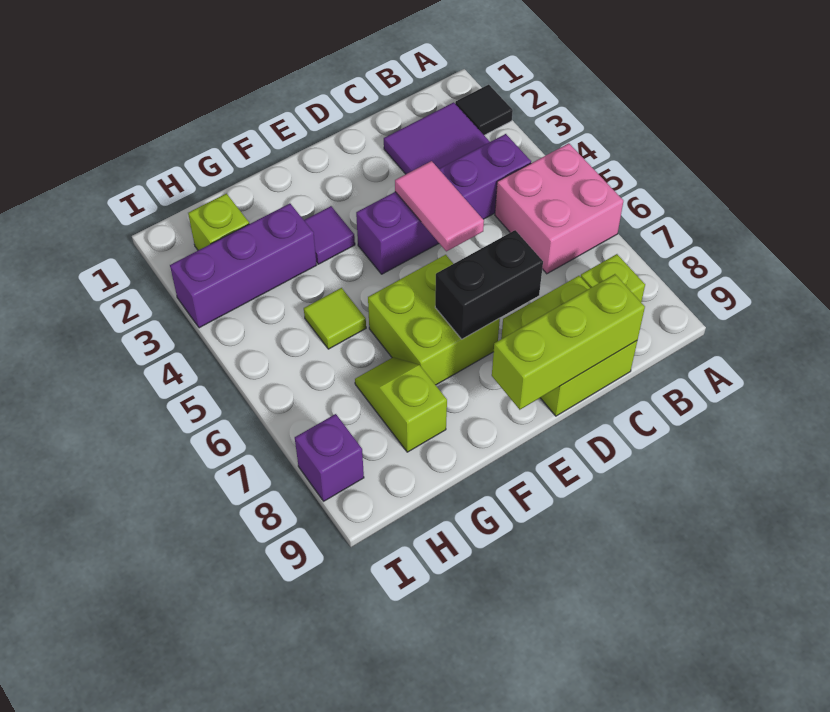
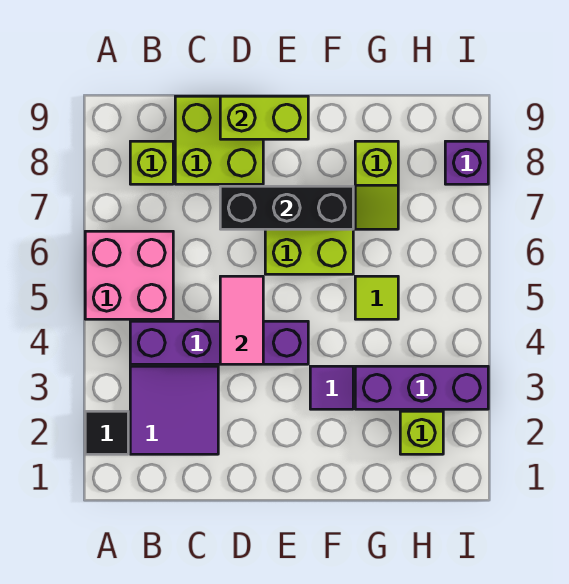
lime 1x3 brick [492,274,645,410] -> lime 1x2 brick [220,96,308,139]
black 1x2 brick [435,230,543,339] -> black 1x3 brick [220,186,353,229]

